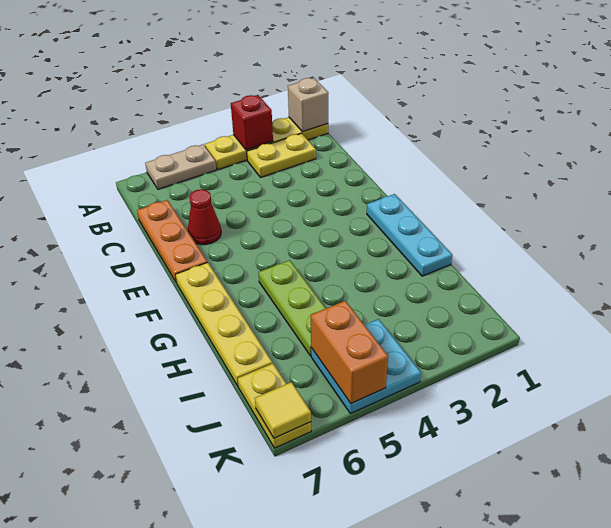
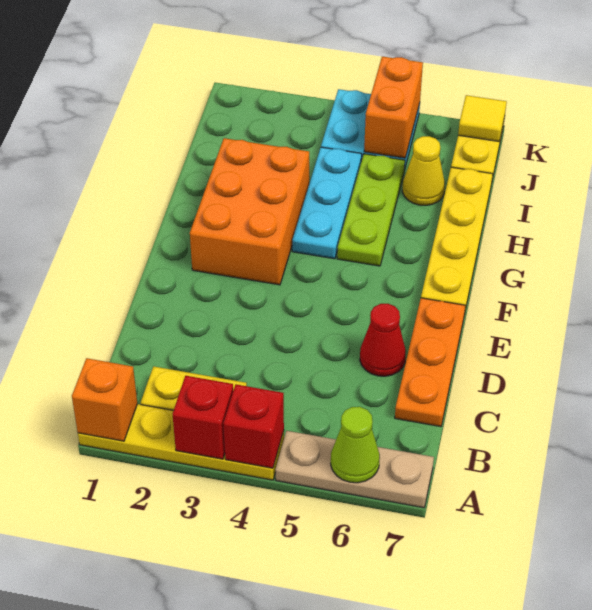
tan 1x1 brick [288,78,328,132] -> orange 1x1 brick [72,358,137,441]
none -> red 1x1 brick [223,385,284,468]
tan 1x2 plate [145,145,216,189] -> tan 1x3 plate [275,431,434,508]
none -> lime 1x1 cone [331,407,380,483]
cyan 1x3 plate [367,194,452,276] -> cyan 1x3 plate moved to [292,147,362,259]
none -> orange 2x3 brick [190,138,309,285]
none -> yellow 1x1 cone [402,136,445,205]

